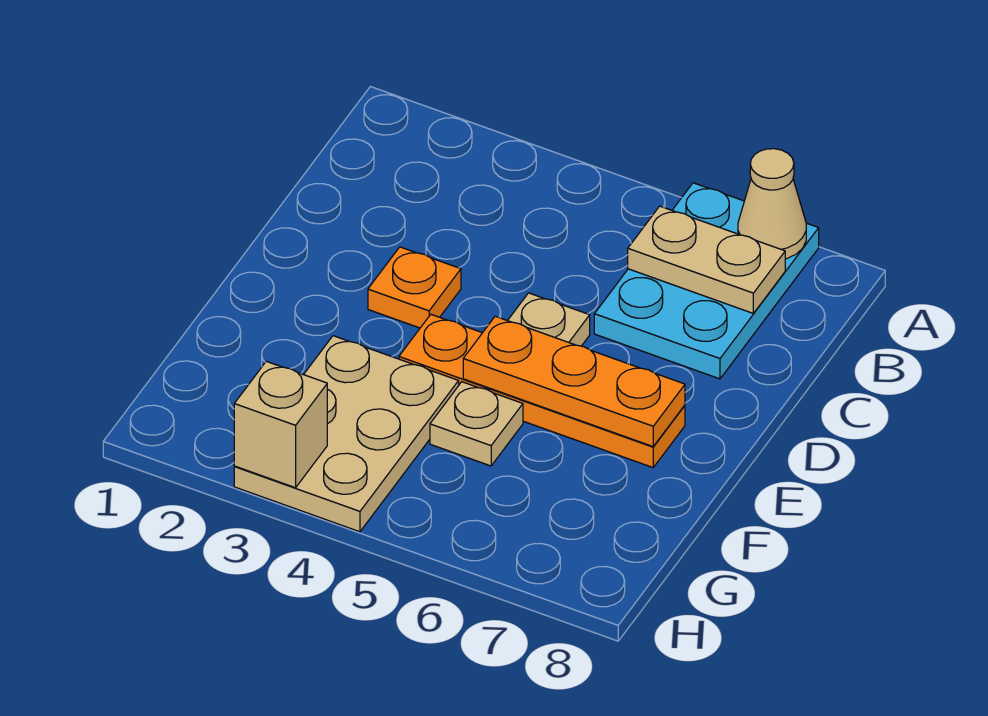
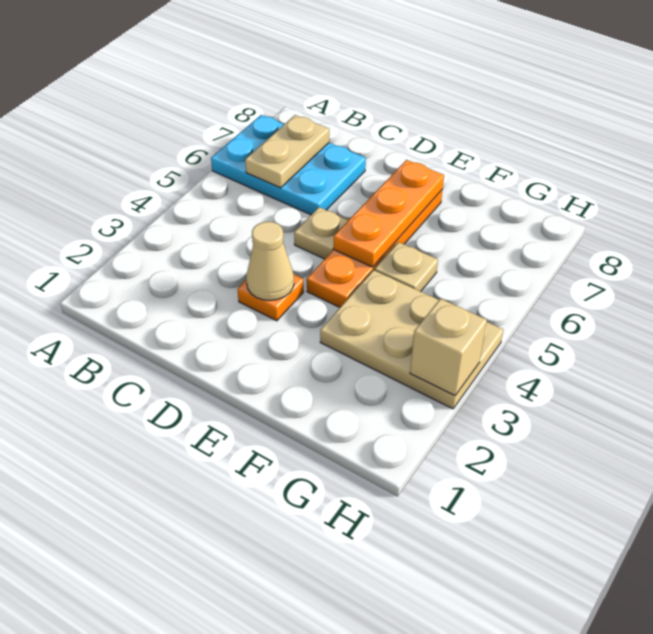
tan 1x1 cone [738,149,806,259] -> tan 1x1 cone moved to [246,222,294,301]

